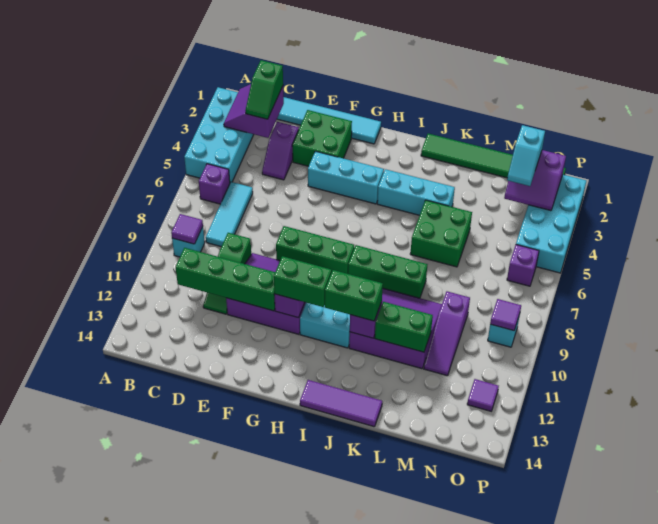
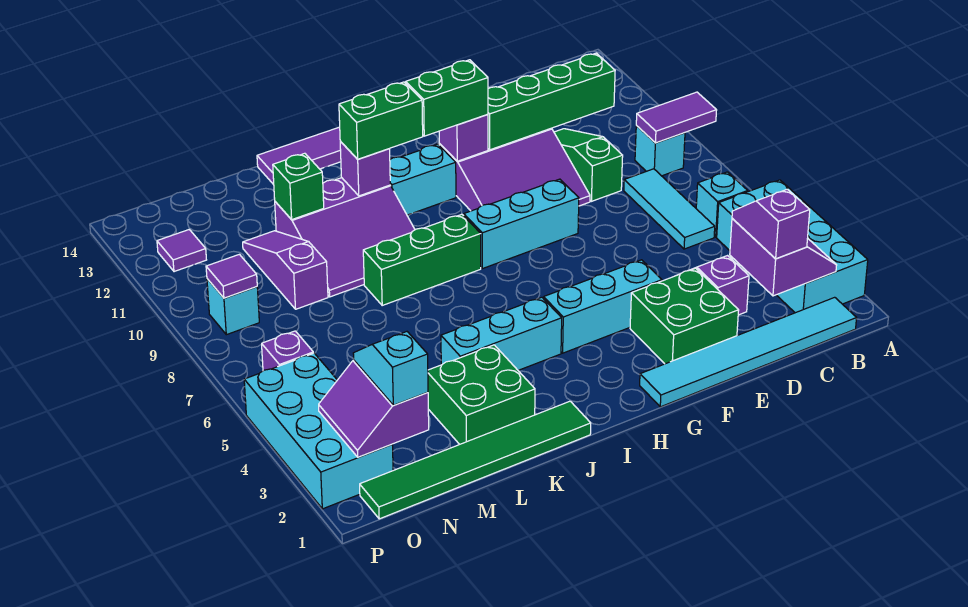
purple 1x1 brick [199,164,230,204] -> cyan 1x1 brick [696,172,748,237]
purple 1x1 tile [171,214,203,244] -> purple 1x2 tile [636,92,717,143]
green 1x2 slope [245,60,283,119] -> purple 1x2 slope [732,189,810,259]
green 1x3 brick [276,226,354,274] -> cyan 1x3 brick [464,179,579,269]
green 2x2 brick [410,200,472,267] -> green 2x2 brick moved to [428,345,535,444]
green 1x2 brick [375,302,433,352] -> green 1x1 brick [273,153,324,220]
purple 2x2 slope [504,150,566,211] -> purple 2x2 slope turned to [319,360,429,457]

